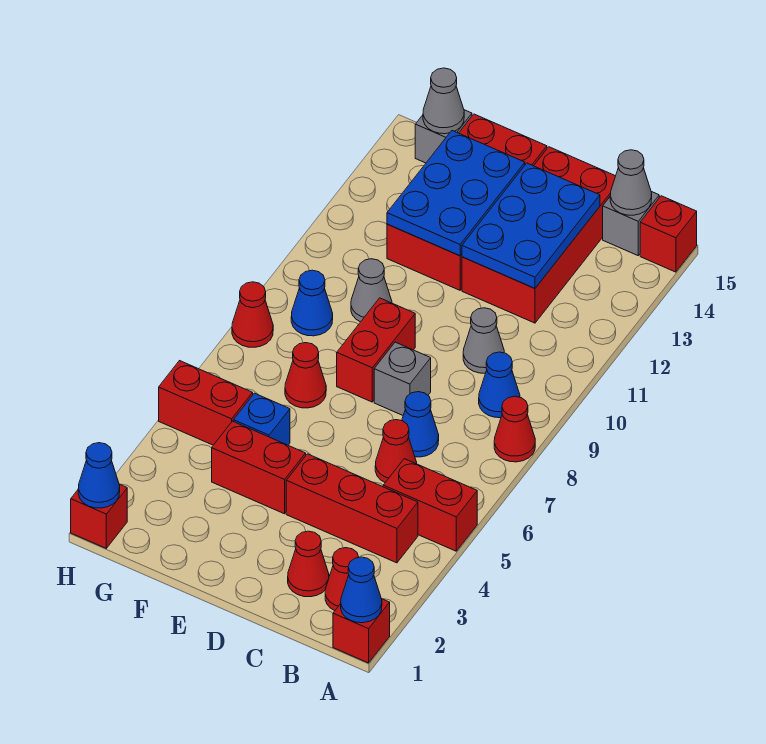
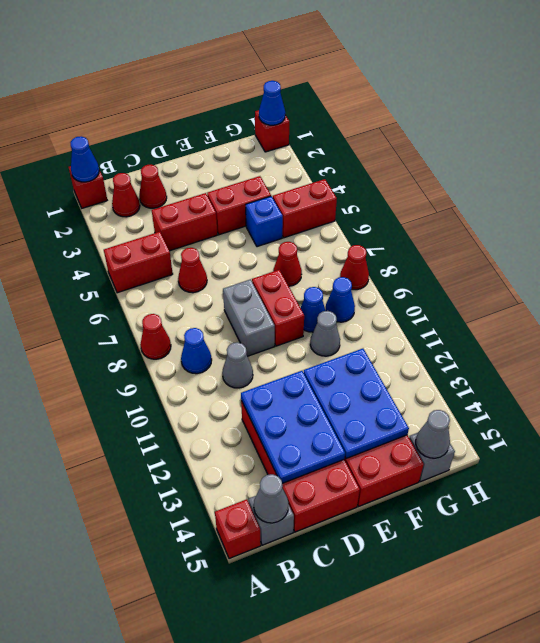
red 1x3 brick [286,454,418,563] -> red 1x2 brick [152,193,217,251]
blue 1x1 cone [402,392,439,457] -> blue 1x1 cone moved to [301,287,326,332]
grey 1x1 brick [374,342,431,415] -> grey 1x2 brick [223,279,275,356]

